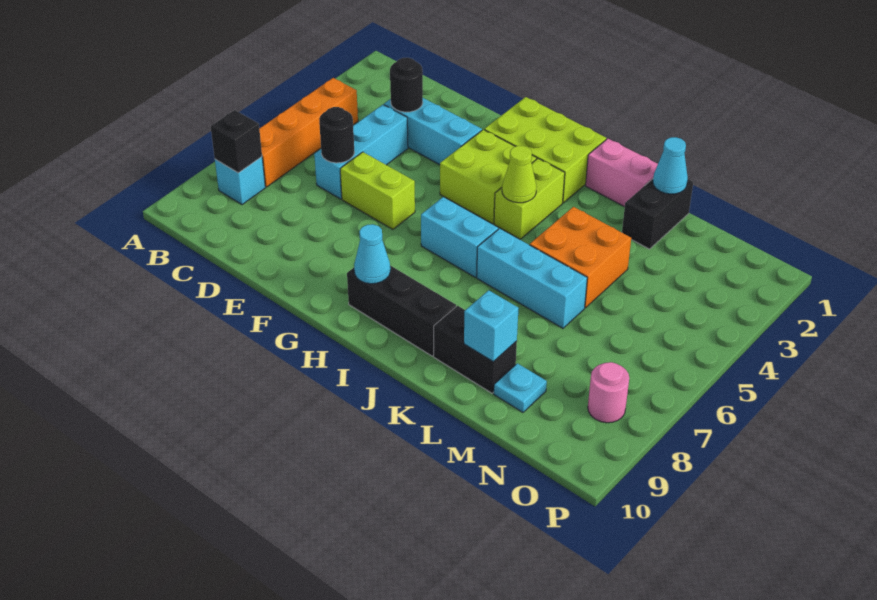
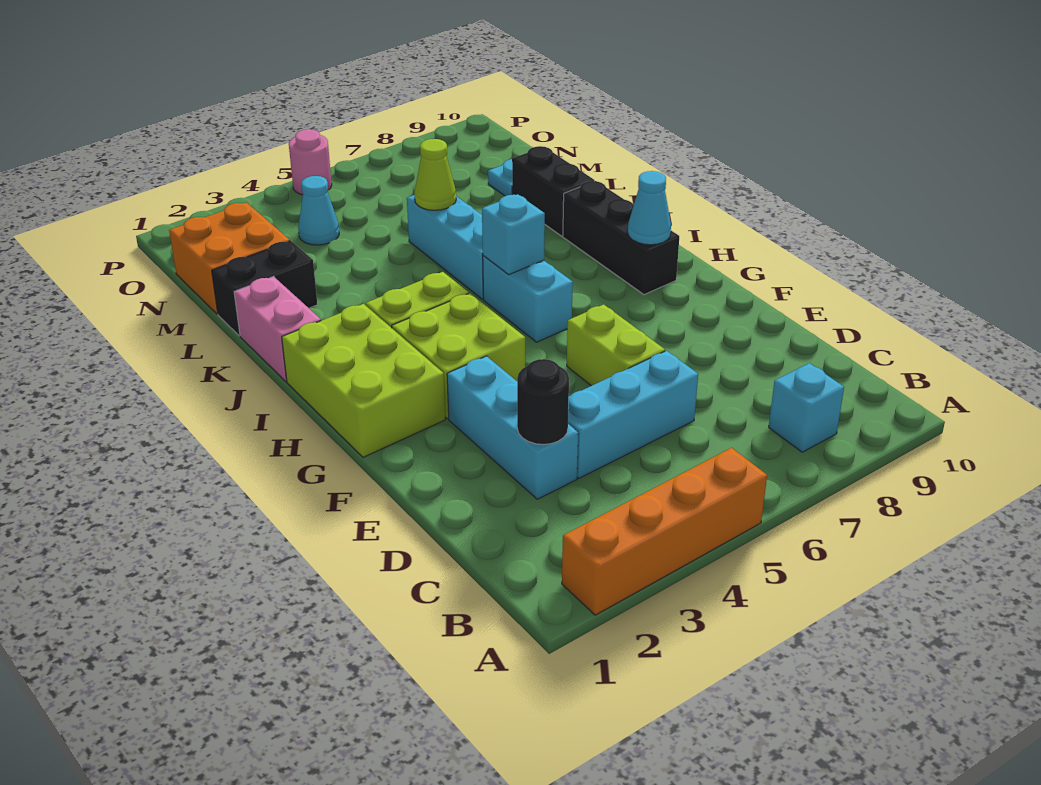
orange 1x4 brick [259,78,358,187] -> orange 1x4 brick moved to [562,448,767,615]
black 1x1 brick [211,110,262,173] -> none
black 1x1 round brick [319,107,354,163] -> none
lime 1x1 cone [502,146,536,203] -> lime 1x1 cone moved to [414,139,456,210]
orange 2x2 brick [530,207,631,308] -> orange 2x2 brick moved to [169,203,290,314]
cyan 1x1 cone [653,137,688,194] -> cyan 1x1 cone moved to [298,176,339,245]
cyan 1x1 brick [464,290,519,362] -> cyan 1x1 brick moved to [482,194,545,274]
pink 1x1 round brick [588,362,629,423] -> pink 1x1 round brick moved to [289,129,332,195]

